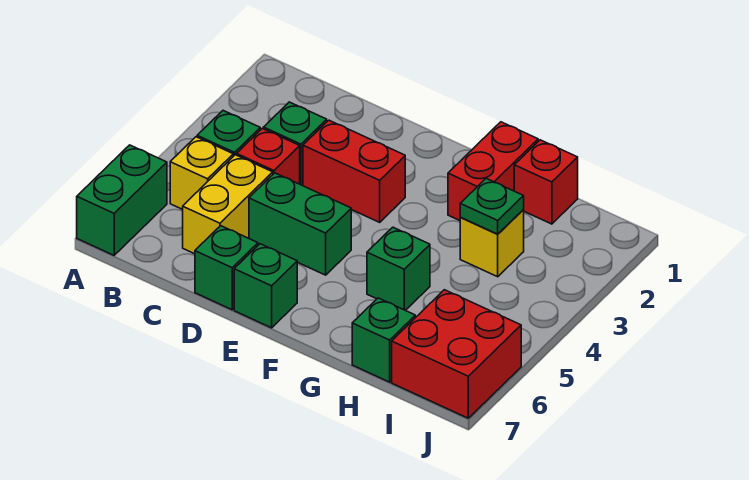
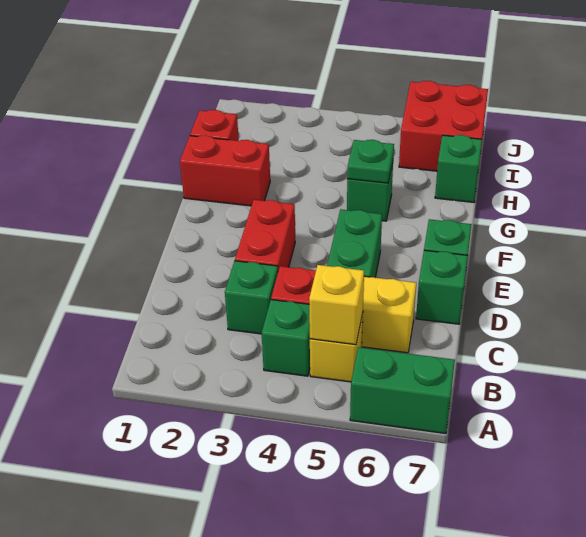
yellow 1x1 brick [460,210,524,277] -> yellow 1x1 brick moved to [309,265,364,345]
green 1x1 plate [460,179,524,234] -> green 1x1 plate moved to [347,140,394,183]

